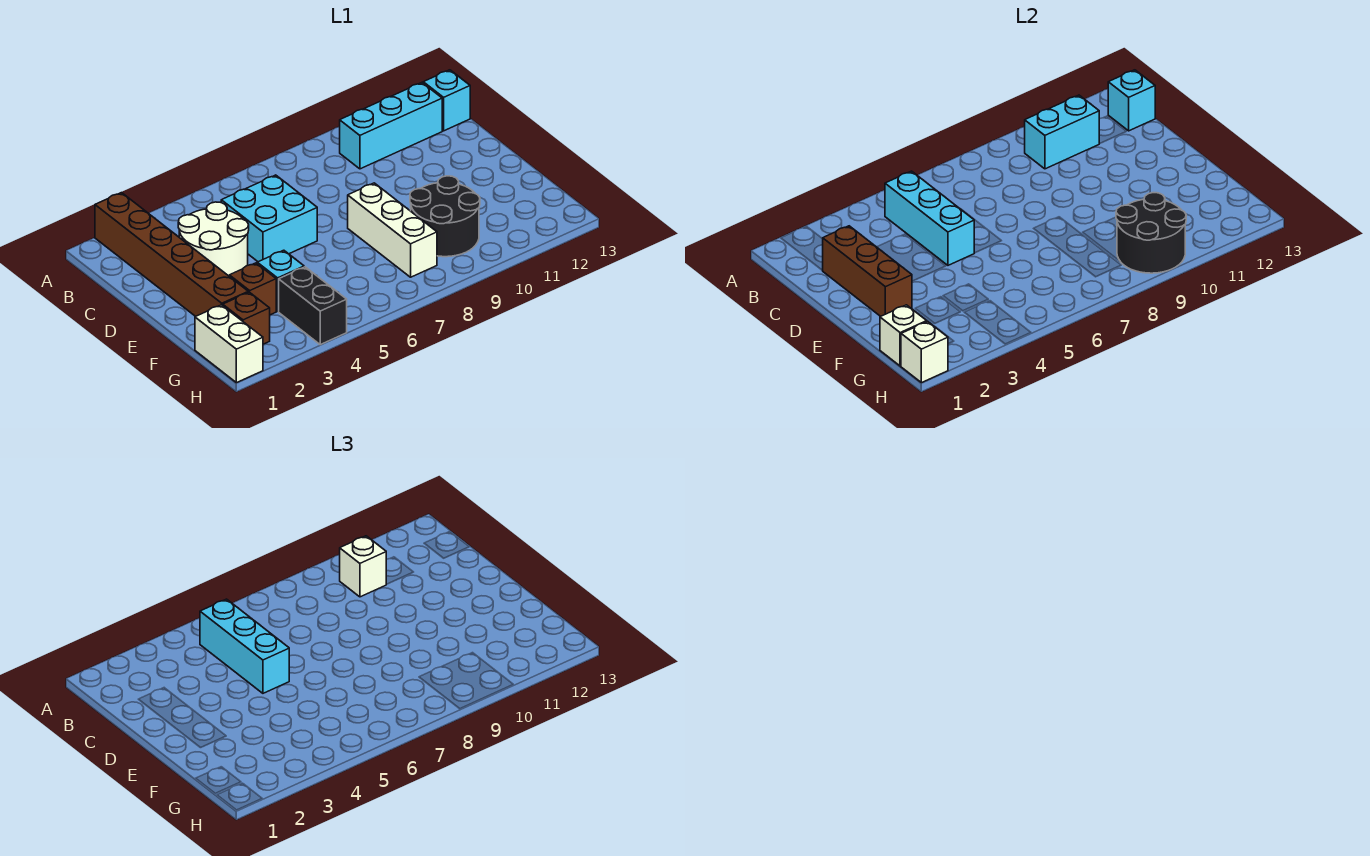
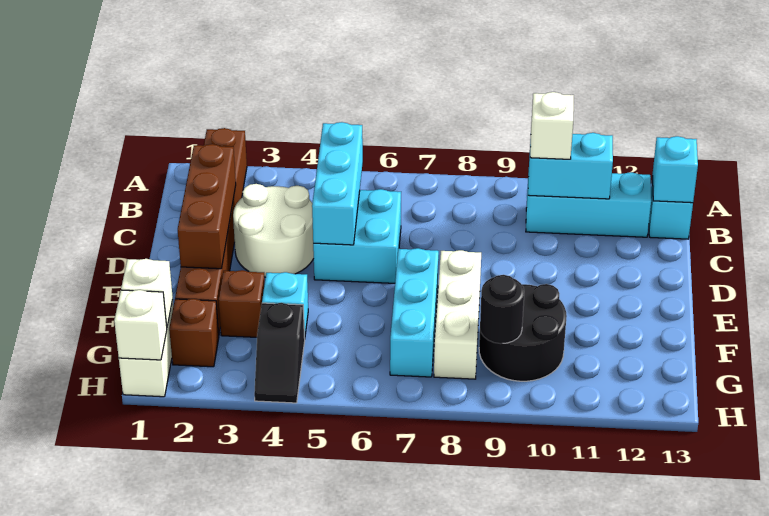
cyan 1x3 brick [200,599,289,693] -> cyan 1x3 brick moved to [390,248,439,377]
black 1x2 brick [279,267,347,345] -> black 1x2 slope [254,303,305,403]
black 2x2 round brick [1116,193,1186,273] -> black 1x1 round brick [480,275,524,344]

